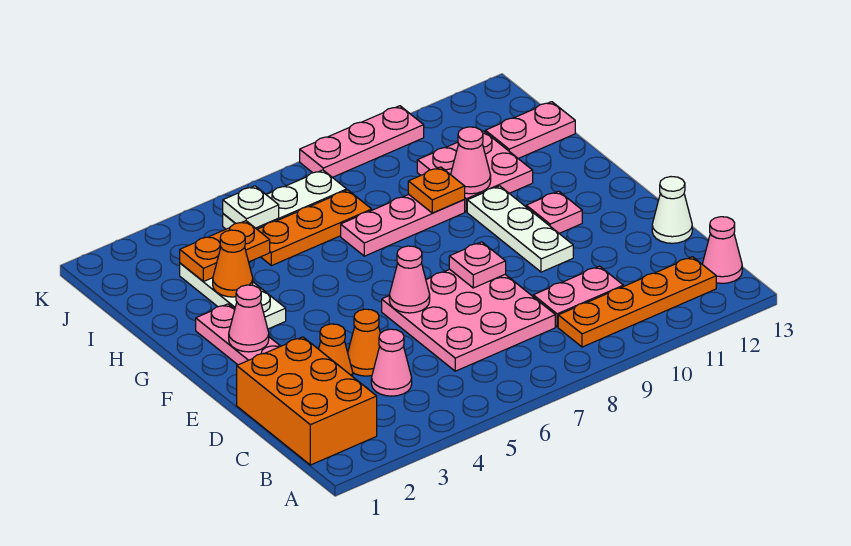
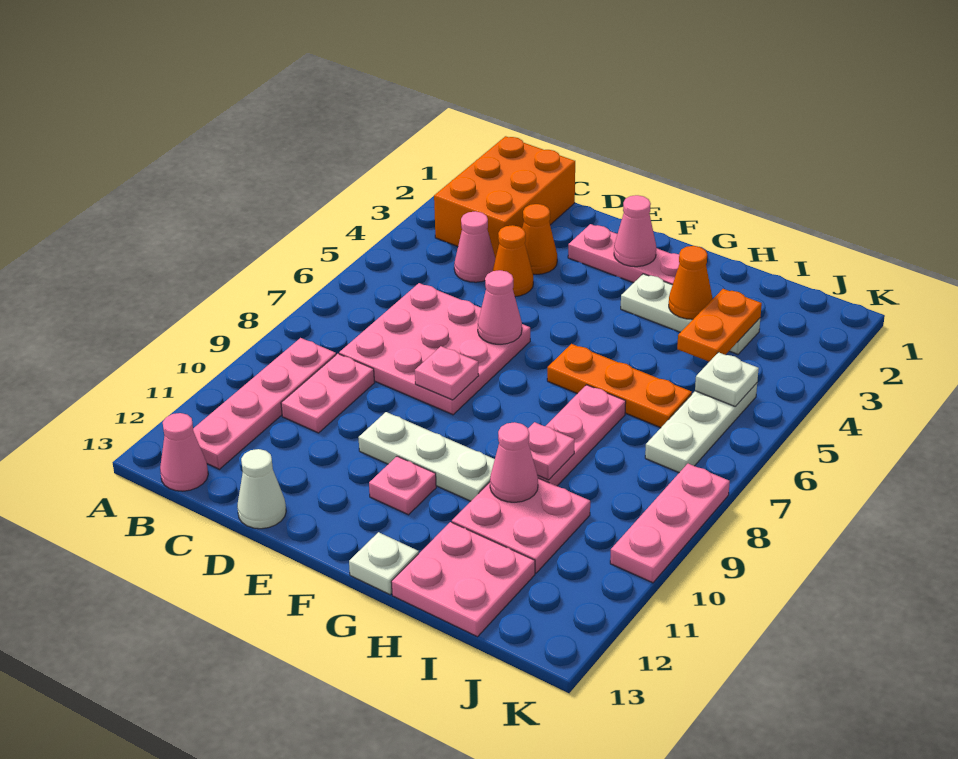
orange 2x3 brick [237,337,377,465] -> orange 2x3 brick turned to [434,136,575,258]
orange 1x4 plate [558,257,716,347] -> pink 1x4 plate [193,338,336,469]
none -> white 1x1 plate [349,532,419,595]
orange 1x1 plate [408,167,465,213] -> pink 1x1 plate [528,422,574,480]
orange 1x3 plate [257,190,372,266] -> orange 1x3 plate turned to [547,344,692,428]
pink 1x2 plate [485,102,575,158] -> pink 2x2 plate [391,522,535,637]

